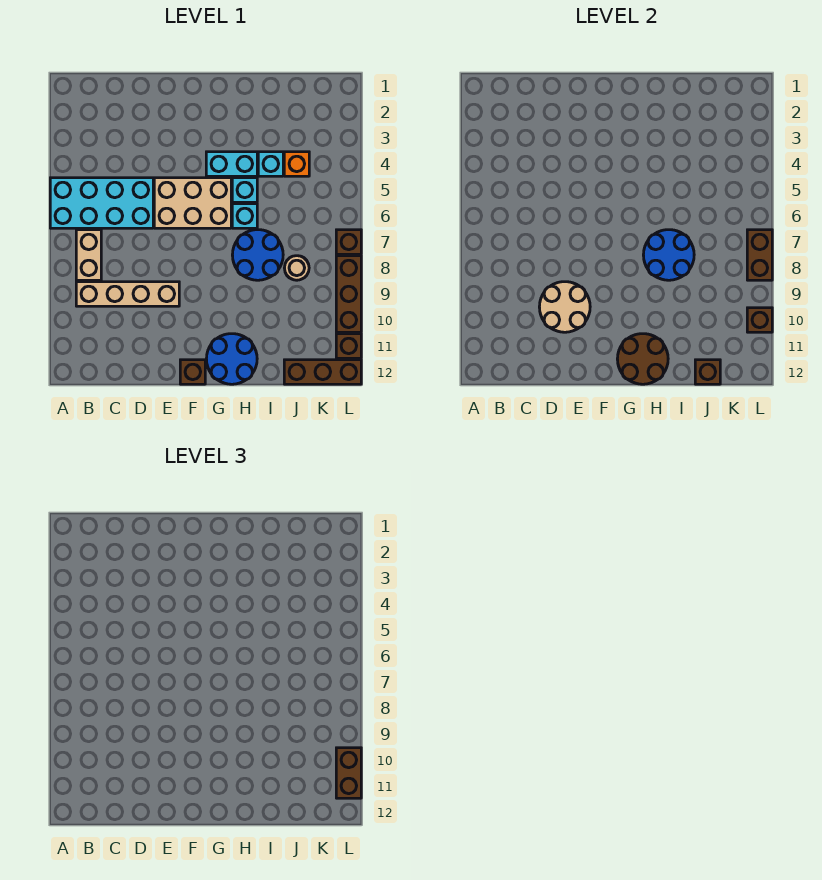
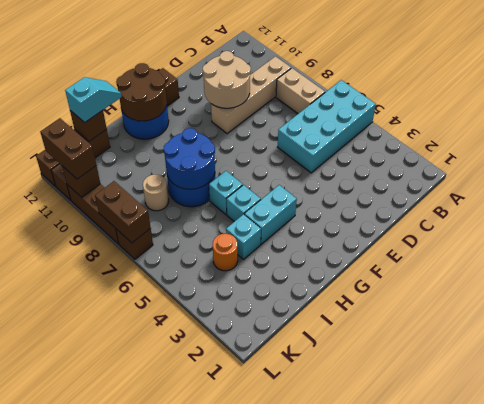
tan 2x3 brick [154,178,231,228] -> none
none -> cyan 1x2 slope [65,77,122,122]
orange 1x1 brick [284,152,309,176] -> orange 1x1 round brick [213,234,238,271]

